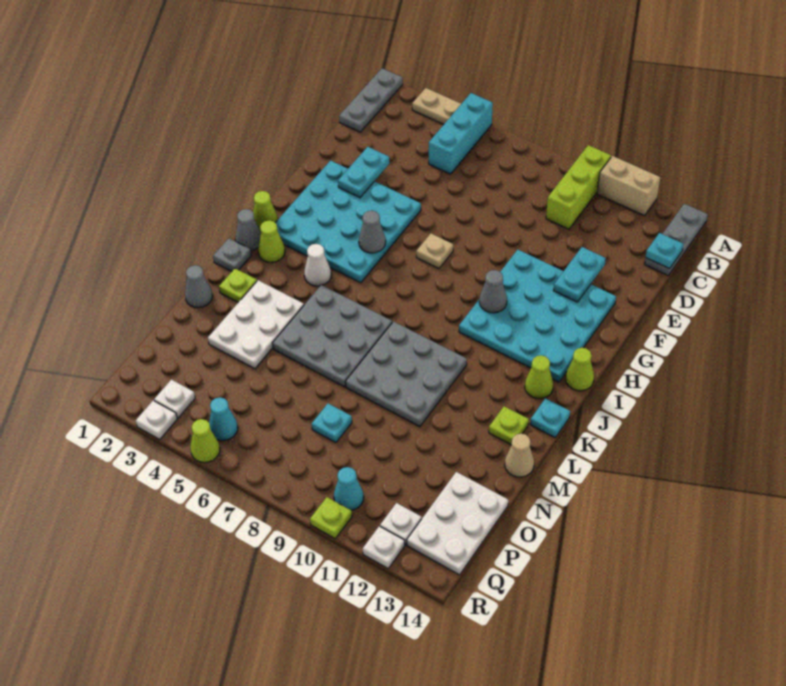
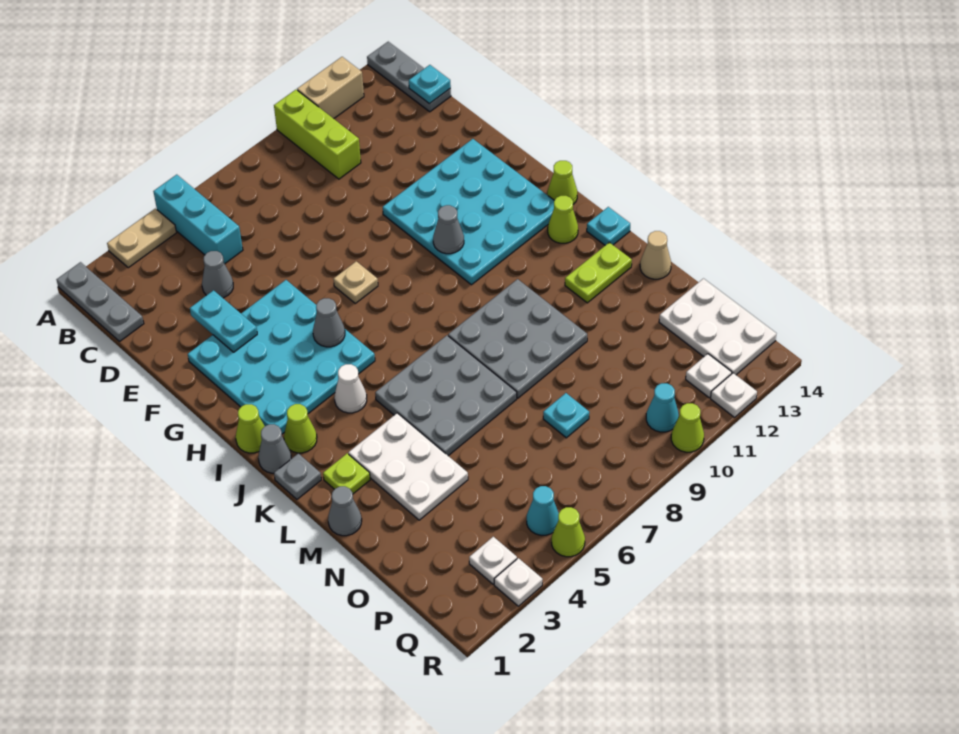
none -> grey 1x1 cone [202,251,233,298]
cyan 1x2 plate [554,247,606,302] -> none
lime 1x1 plate [489,406,529,444] -> lime 1x2 plate [565,242,632,303]
lime 1x1 plate [310,497,352,538] -> lime 1x1 cone [671,403,704,452]

